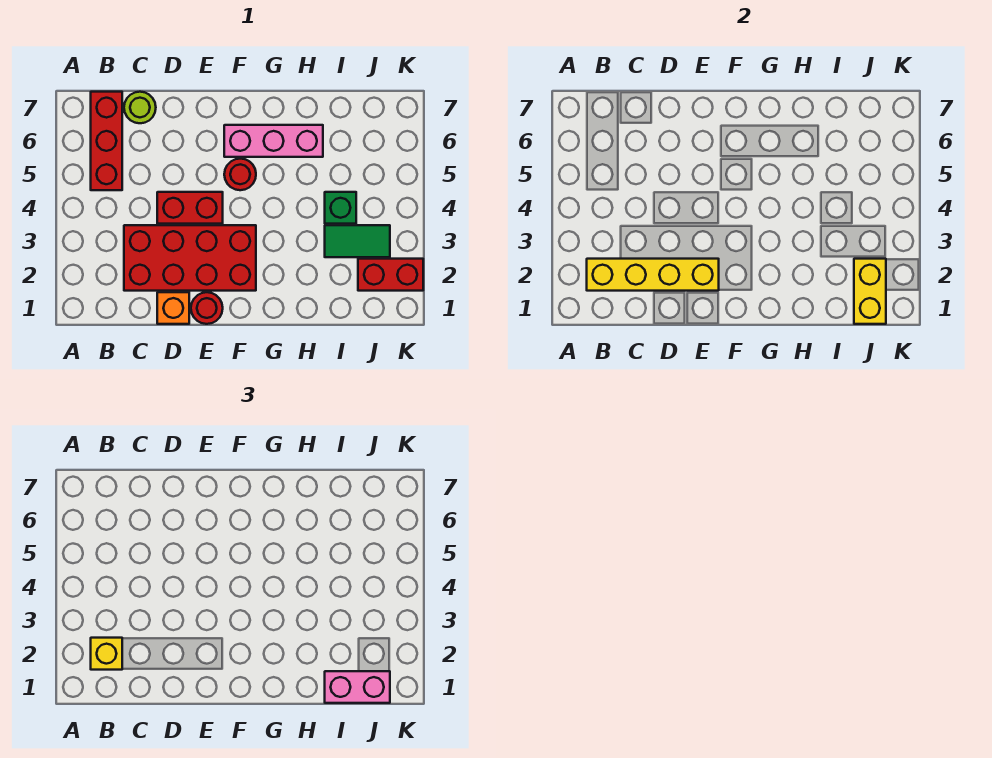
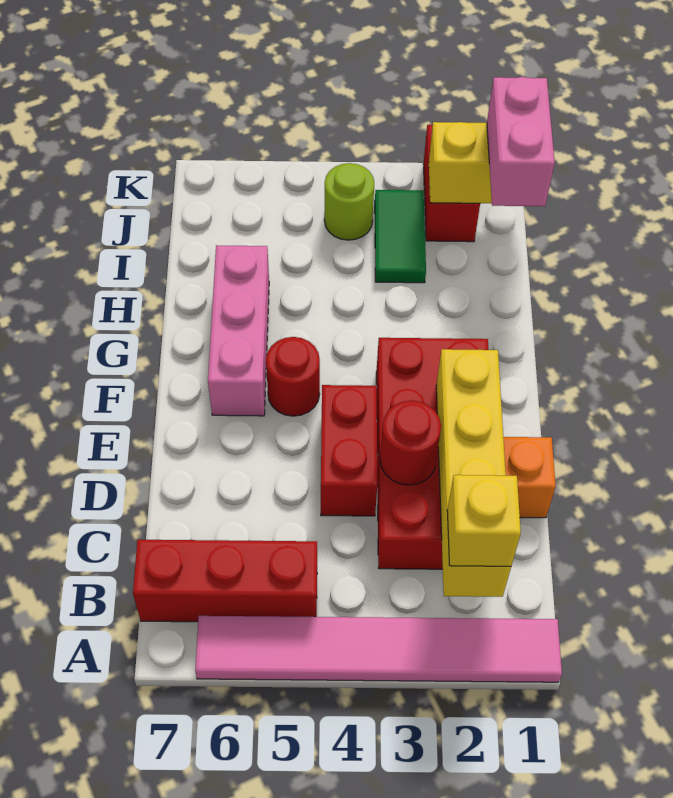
none -> pink 1x6 tile [195,616,562,682]
lime 1x1 round brick [124,92,156,123] -> lime 1x1 round brick moved to [324,163,374,240]
red 1x1 round brick [191,292,223,324] -> red 1x1 round brick moved to [380,400,441,485]
green 1x1 brick [325,192,356,224] -> none

